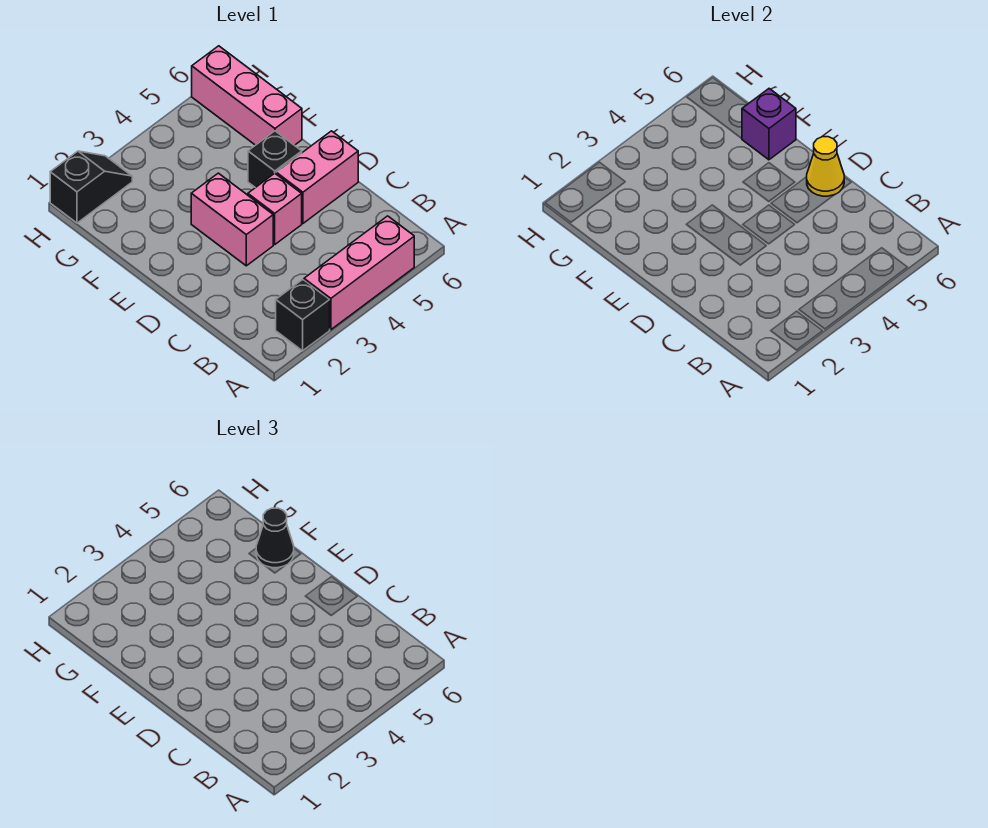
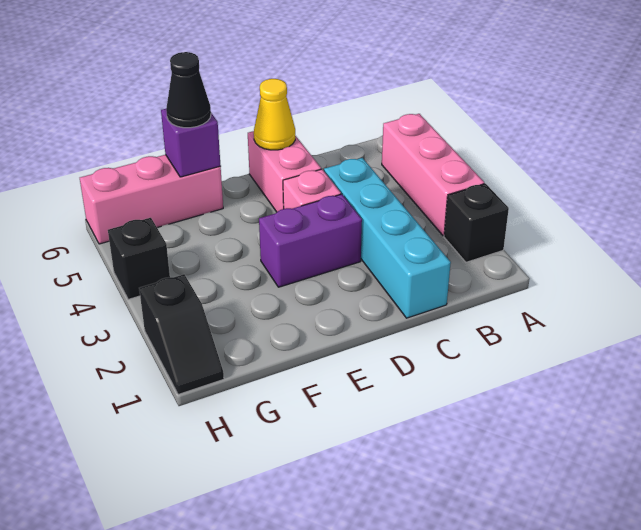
none -> cyan 1x4 brick [324,158,451,318]
pink 1x2 brick [191,173,273,266] -> purple 1x2 brick [259,194,362,287]
black 1x1 brick [248,131,302,188] -> black 1x1 brick moved to [108,218,170,300]
black 1x2 slope [50,151,132,223] -> black 1x2 slope turned to [139,274,224,395]

